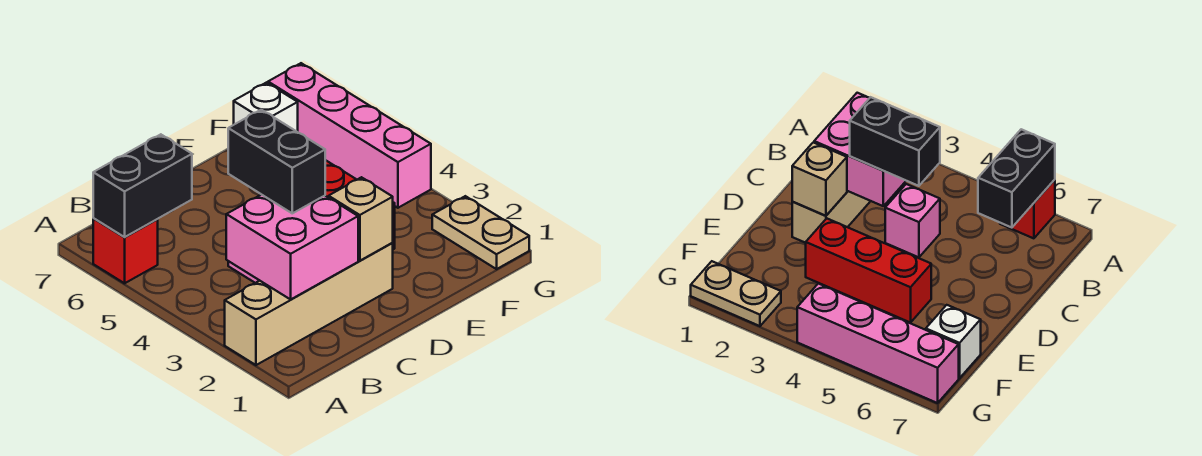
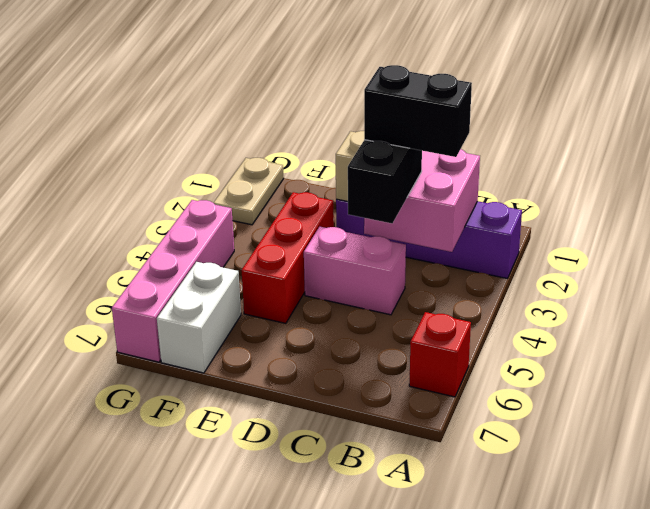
tan 1x4 brick [225,243,393,365] -> purple 1x4 brick [336,199,522,278]
black 1x2 brick [93,134,192,237] -> black 1x2 brick moved to [364,65,472,157]
pink 1x1 brick [885,184,940,257] -> pink 1x2 brick [304,227,406,315]
white 1x1 brick [234,83,298,132] -> white 1x2 brick [157,262,241,373]

